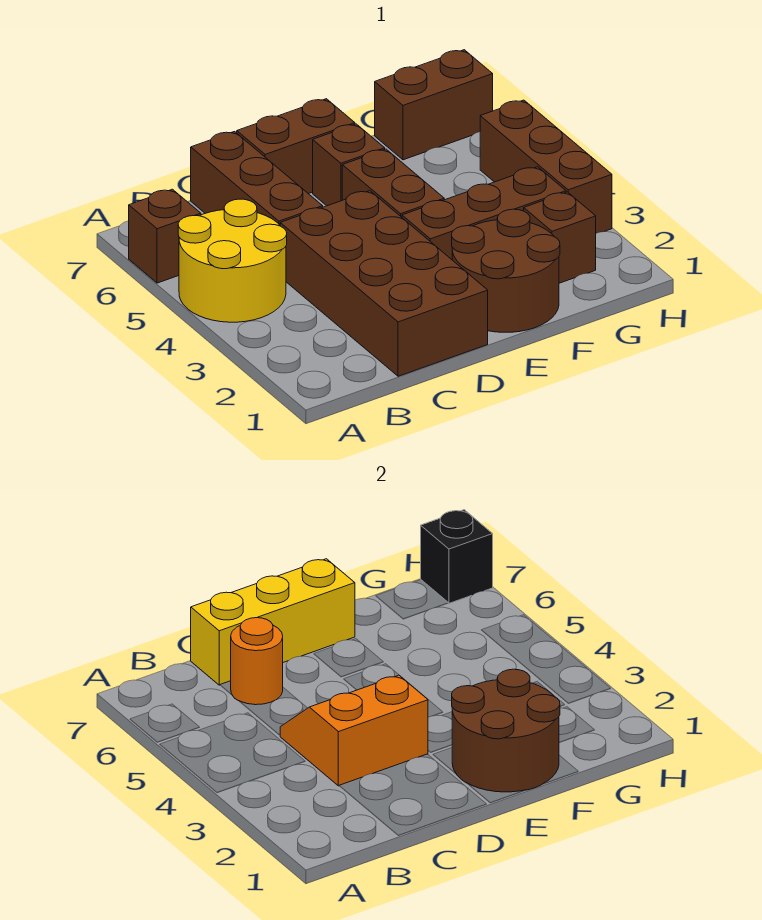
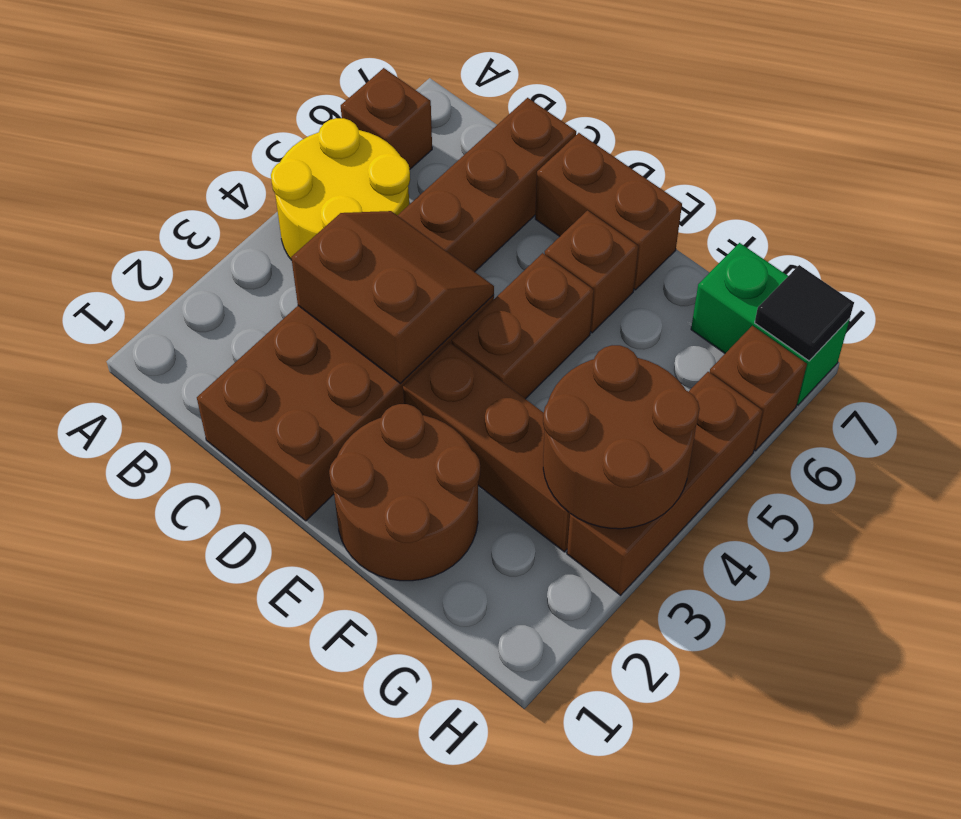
orange 2x2 slope [280,675,428,786] -> brown 2x2 slope [291,211,494,383]
orange 1x1 round brick [231,618,283,705] -> none
yellow 1x3 brick [191,559,355,685] -> none
brown 2x2 round brick [452,669,560,792] -> brown 2x2 round brick moved to [543,345,700,529]
brown 1x1 brick [524,192,596,283] -> brown 1x1 brick moved to [710,326,807,451]
brown 1x2 brick [375,50,493,160] -> green 1x2 brick [691,243,850,405]
black 1x1 brick [421,510,493,603] -> black 1x1 tile [755,265,854,361]

